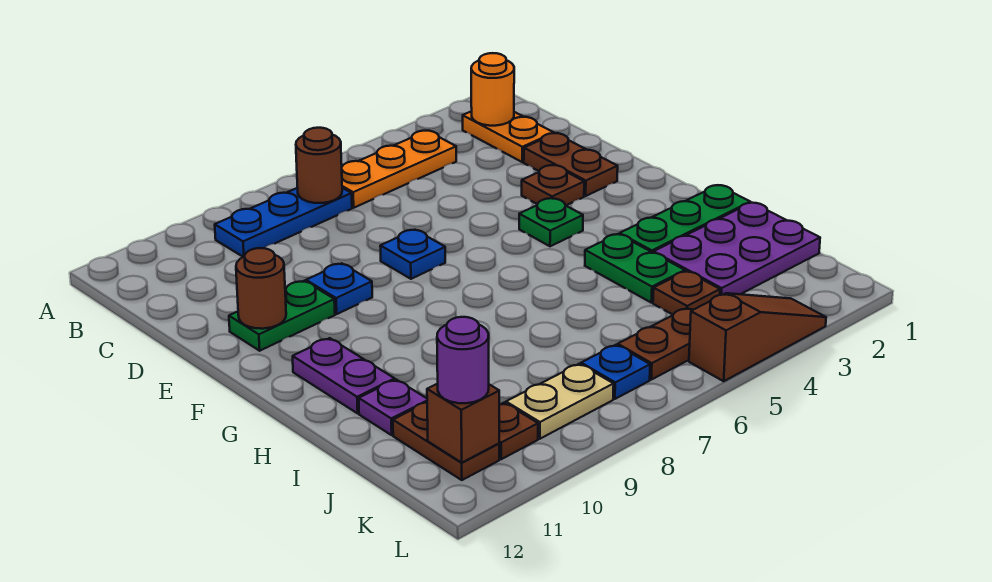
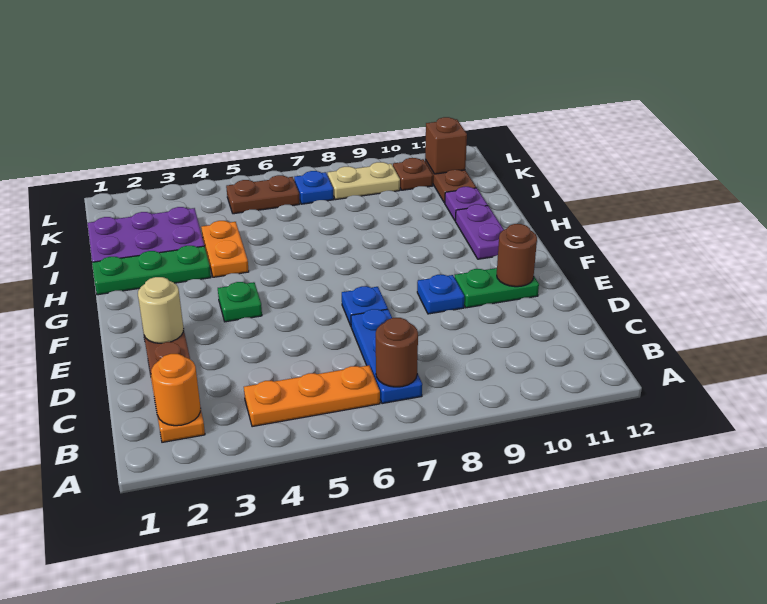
blue 1x3 plate [215,188,352,257] -> blue 1x3 plate turned to [351,309,422,404]
none -> tan 1x1 round brick [138,277,184,343]
brown 1x1 plate [522,165,584,205] -> none
green 1x2 plate [585,234,685,303] -> orange 1x2 plate [201,221,249,277]
brown 1x1 plate [653,271,720,315] -> none
purple 1x1 round brick [437,317,489,403] -> none
brown 1x3 slope [689,293,826,381] -> none

